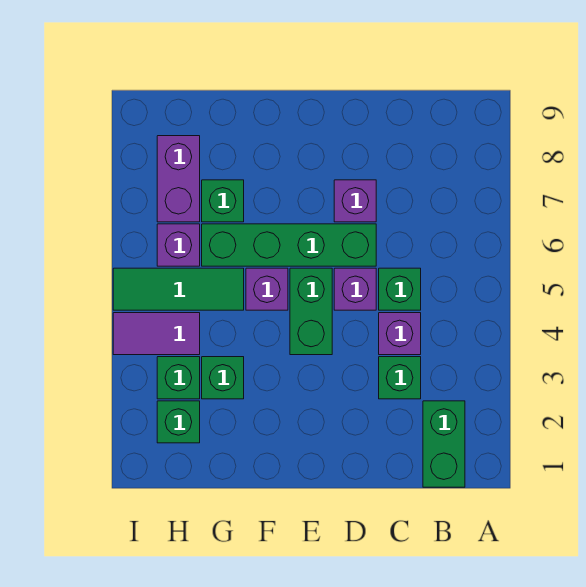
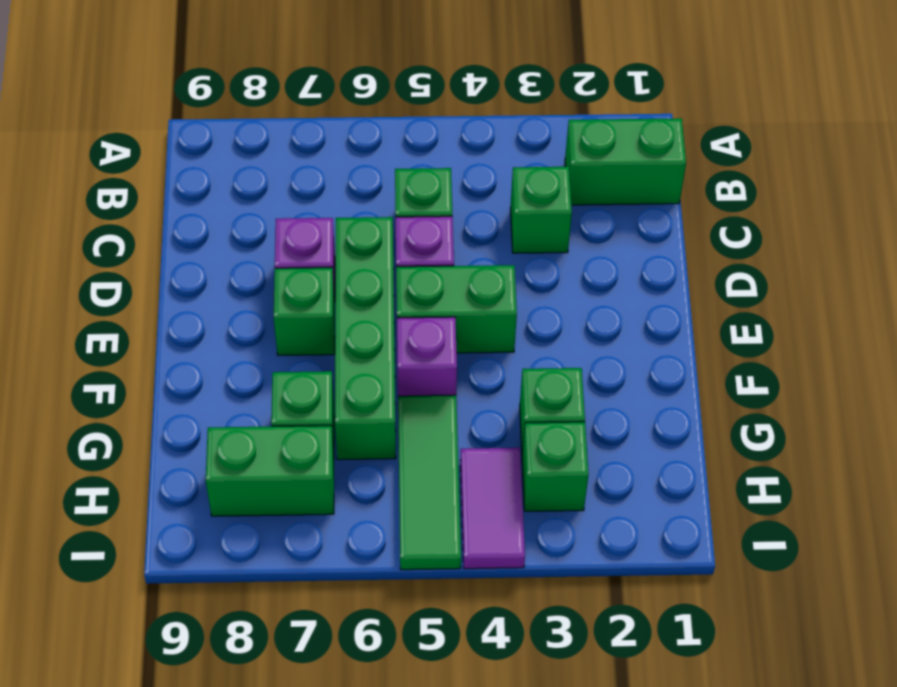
purple 1x1 brick [379,313,421,355] -> none
green 1x1 brick [157,401,200,443] -> green 1x1 brick moved to [274,268,335,355]
purple 1x1 brick [157,224,200,266] -> none
purple 1x2 brick [157,136,200,222] -> green 1x2 brick [206,426,334,516]

